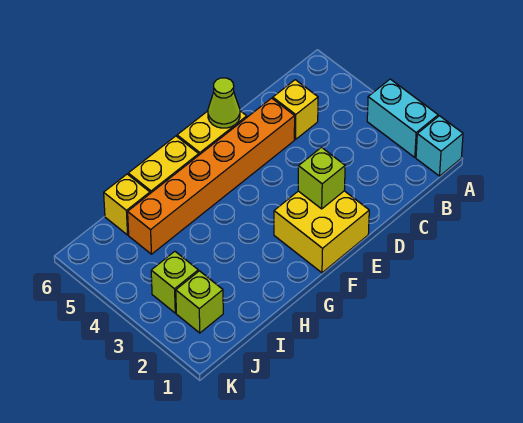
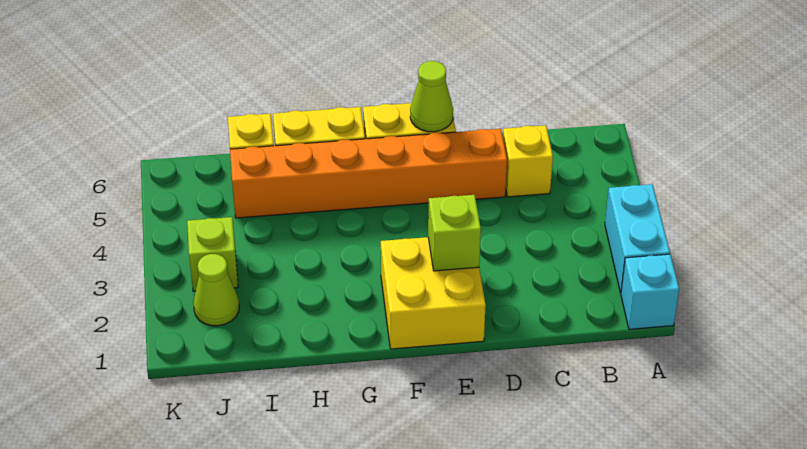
lime 1x1 brick [176,271,223,333] -> lime 1x1 cone [193,254,239,326]

